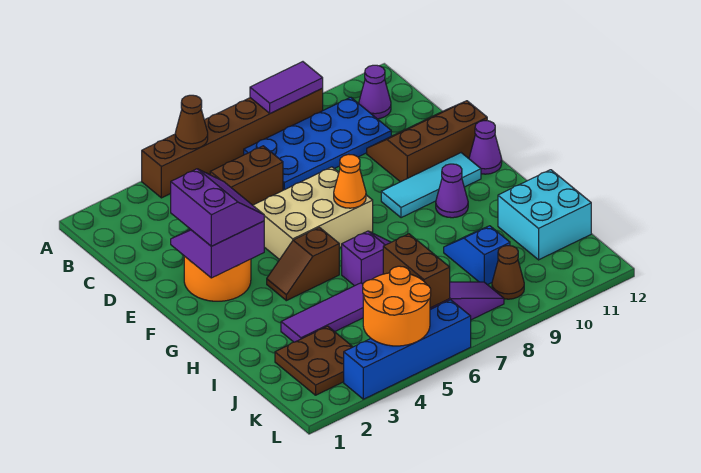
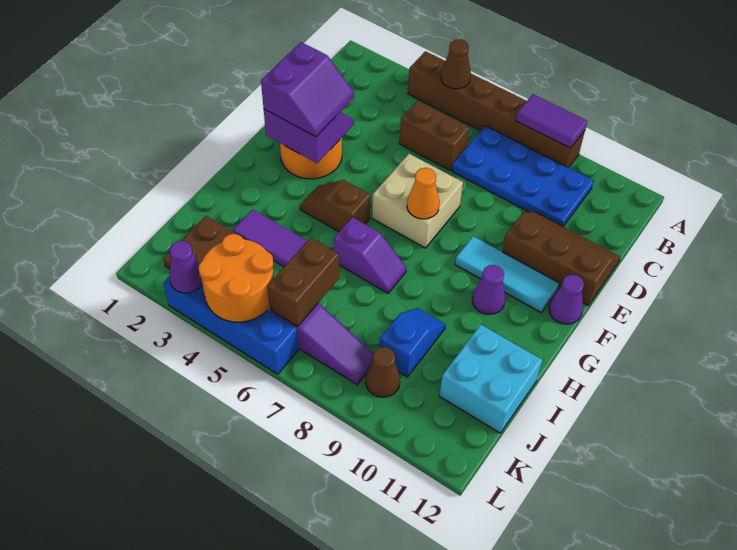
purple 1x1 cone [359,65,391,119] -> purple 1x1 cone moved to [169,241,202,293]
tan 2x3 brick [253,167,373,260] -> tan 2x2 brick [372,154,463,248]

